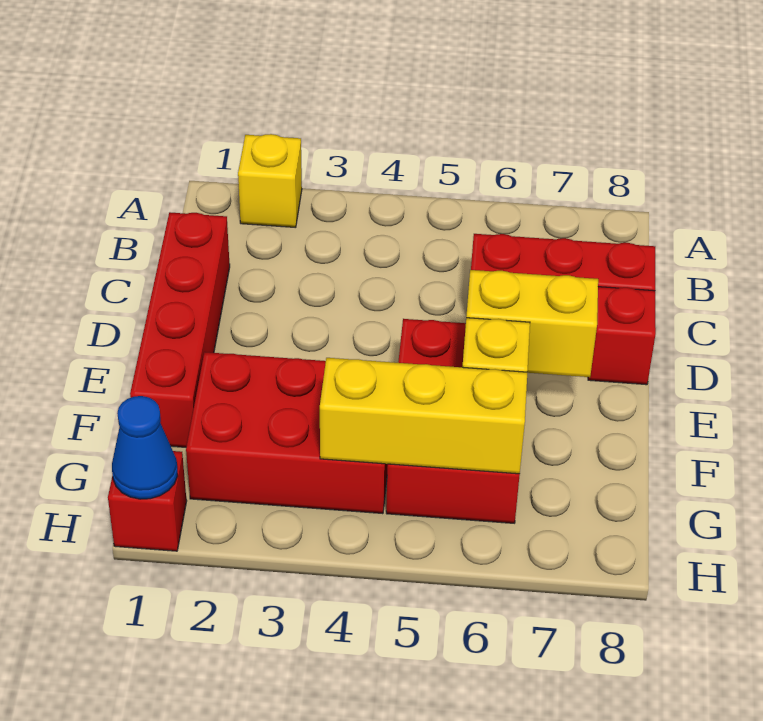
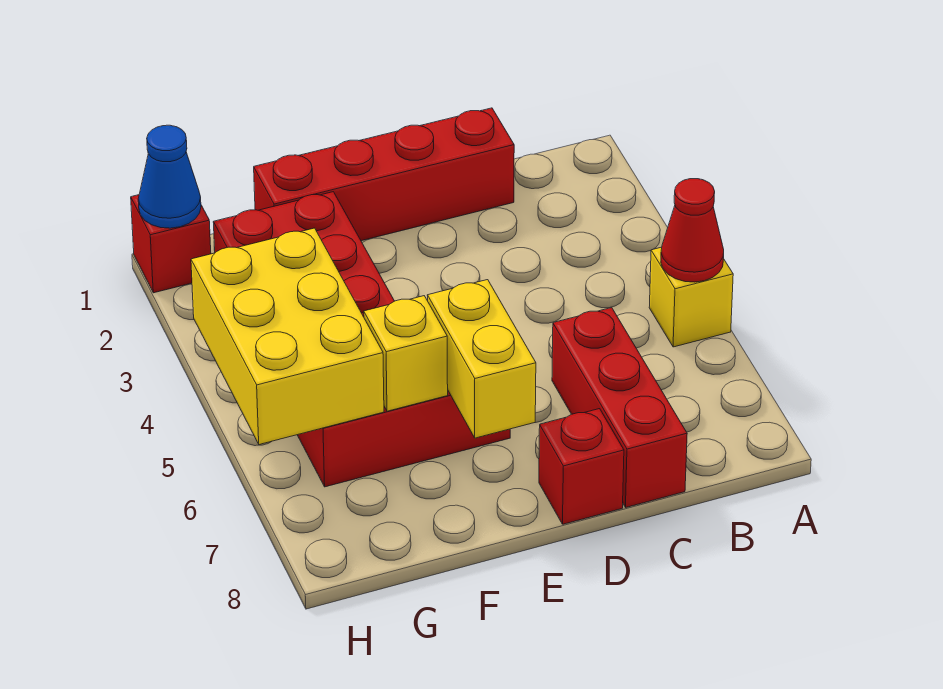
yellow 1x1 brick [238,134,302,228] -> yellow 1x1 brick moved to [649,247,733,347]
none -> red 1x1 cone [661,179,724,282]
yellow 1x3 brick [320,358,527,474] -> yellow 2x3 brick [191,228,384,445]

